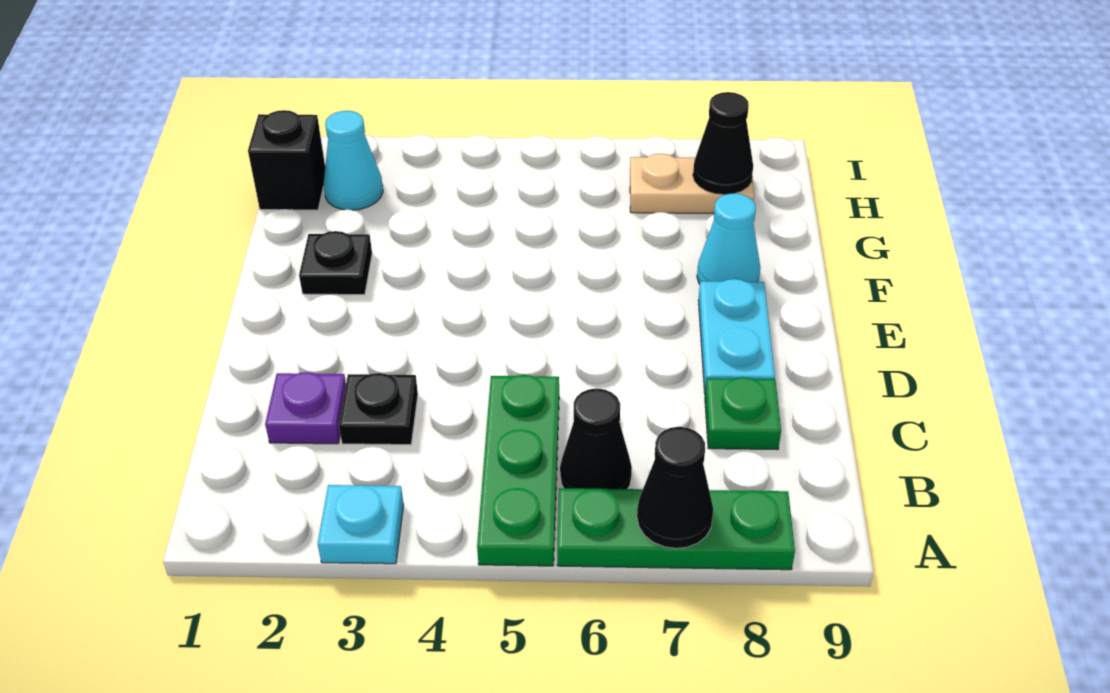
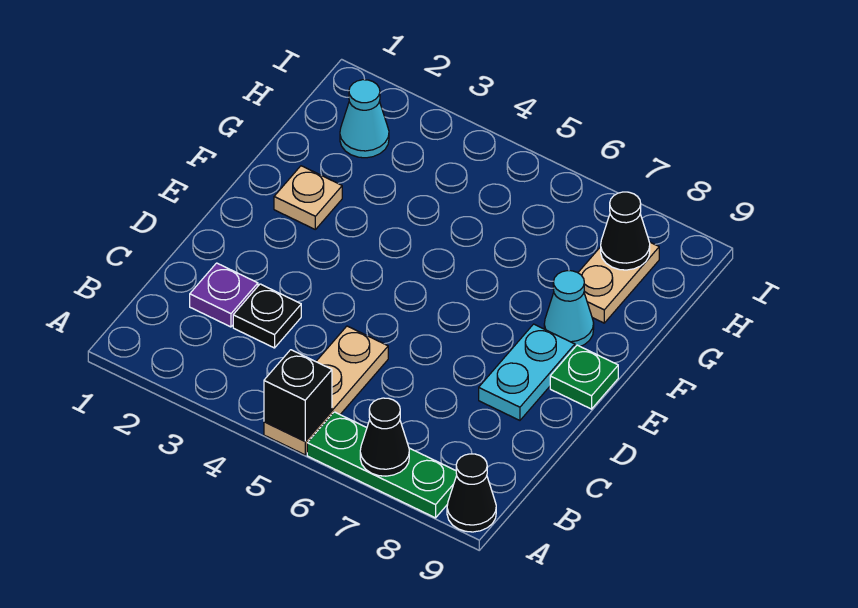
cyan 1x1 plate [318,485,404,564] -> none
green 1x3 plate [477,375,559,566] -> tan 1x3 plate [264,326,388,455]
black 1x1 cone [560,389,632,489] -> black 1x1 cone moved to [447,454,496,532]
green 1x1 plate [705,377,781,450] -> green 1x1 plate moved to [550,345,618,409]
black 1x1 plate [299,231,372,295] -> tan 1x1 plate [274,166,342,229]
black 1x1 brick [248,110,325,210] -> black 1x1 brick moved to [264,350,332,441]
tan 1x2 plate [630,154,754,213] -> tan 1x2 plate turned to [578,242,659,323]

